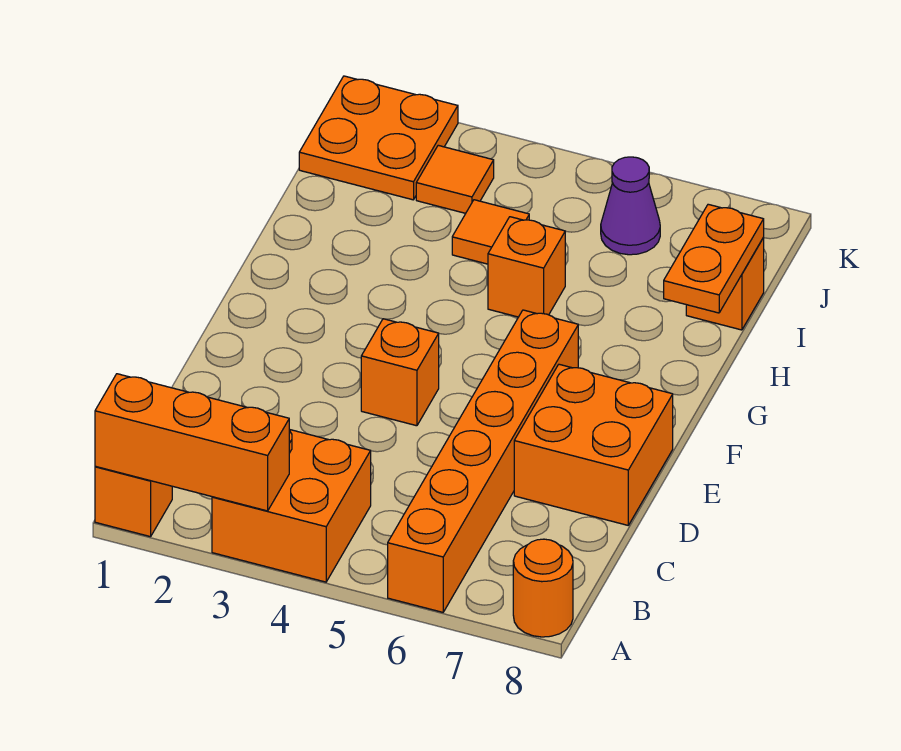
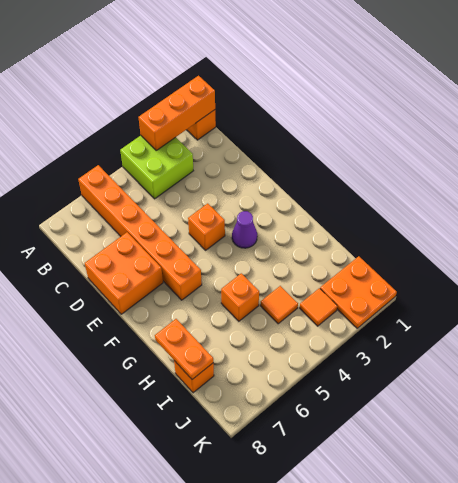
orange 2x2 brick [212,429,371,582] -> lime 2x2 brick [120,136,193,199]
orange 1x1 round brick [513,539,573,637] -> none
purple 1x1 cone [601,157,660,255] -> purple 1x1 cone moved to [232,211,257,248]

